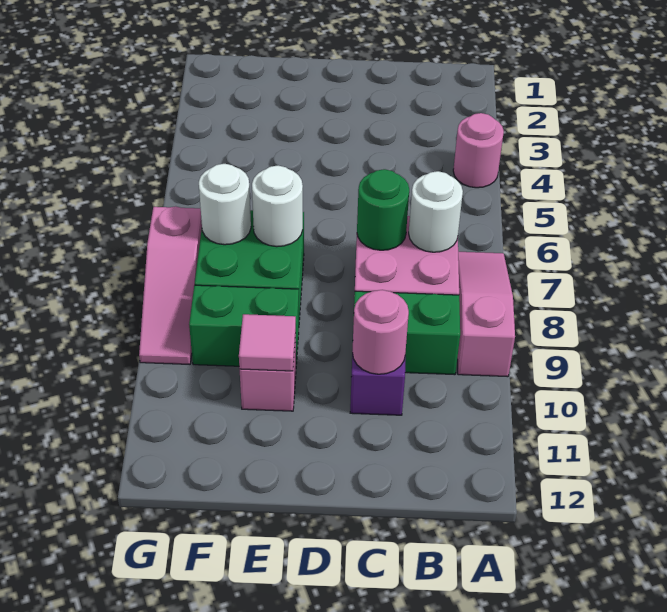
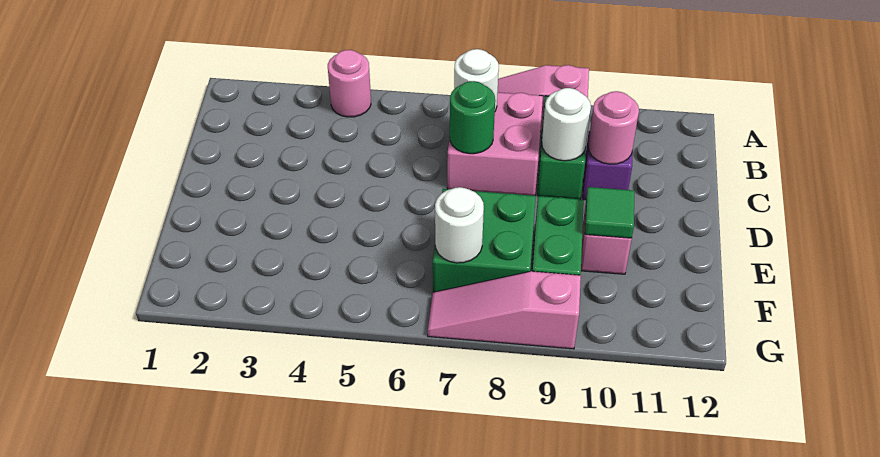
white 1x1 round brick [252,166,303,247] -> white 1x1 round brick moved to [542,88,591,161]
pink 1x1 tile [239,314,296,371] -> green 1x1 tile [585,187,634,238]
pink 1x3 slope [139,206,202,364] -> pink 1x3 slope turned to [428,271,581,349]

